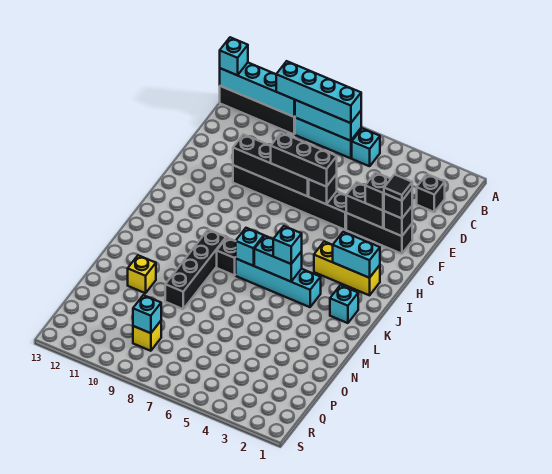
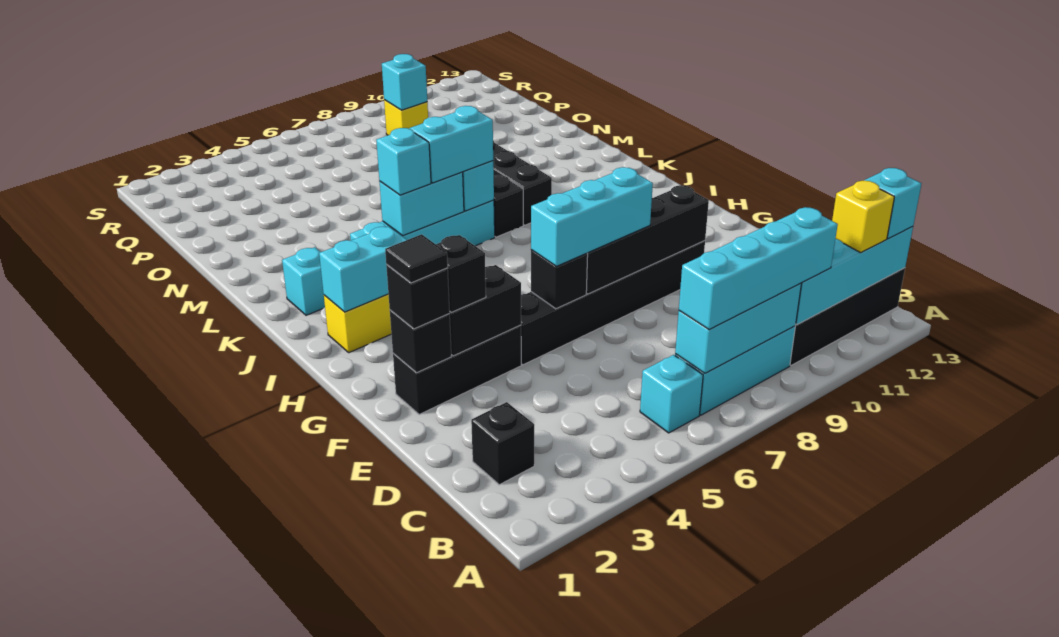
black 1x3 brick [271,133,337,187] -> cyan 1x3 brick [531,167,653,267]
none -> cyan 1x2 brick [409,106,493,183]
yellow 1x1 brick [128,255,156,293] -> yellow 1x1 brick moved to [832,181,894,253]

